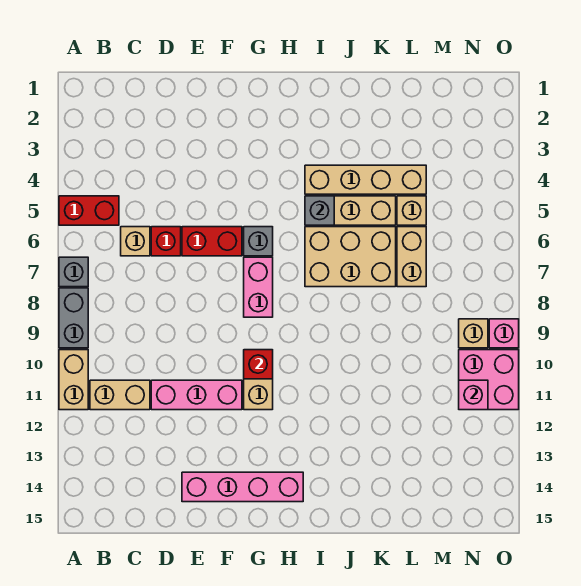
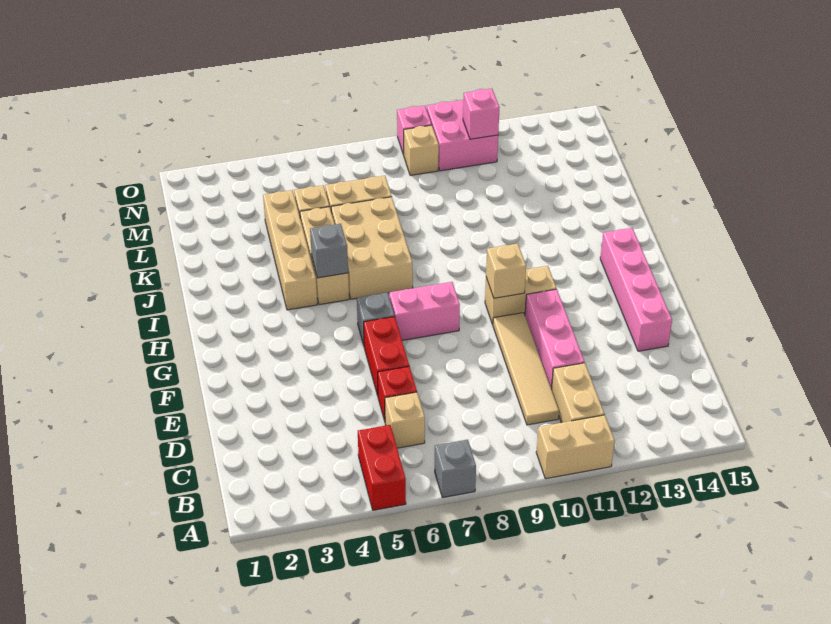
grey 1x2 brick [59,288,88,348] -> none
none -> tan 1x4 tile [493,313,559,425]
red 1x1 brick [244,350,273,379] -> tan 1x1 brick [486,244,526,298]

